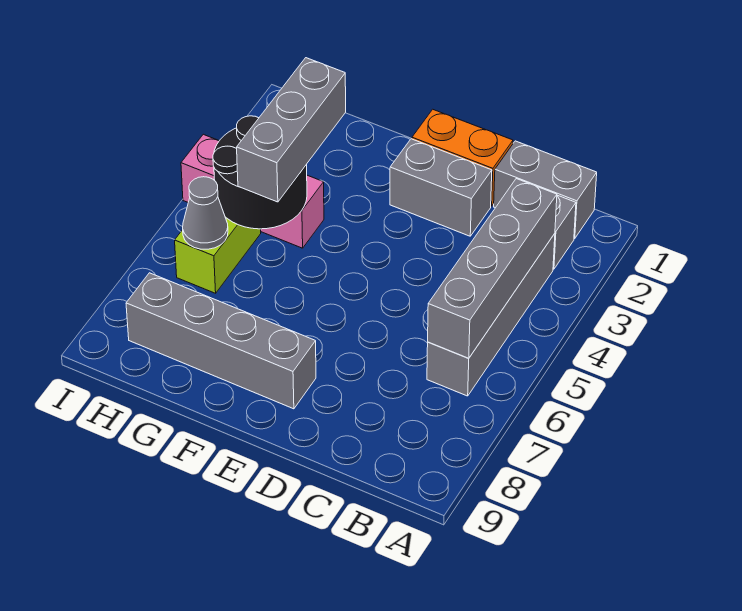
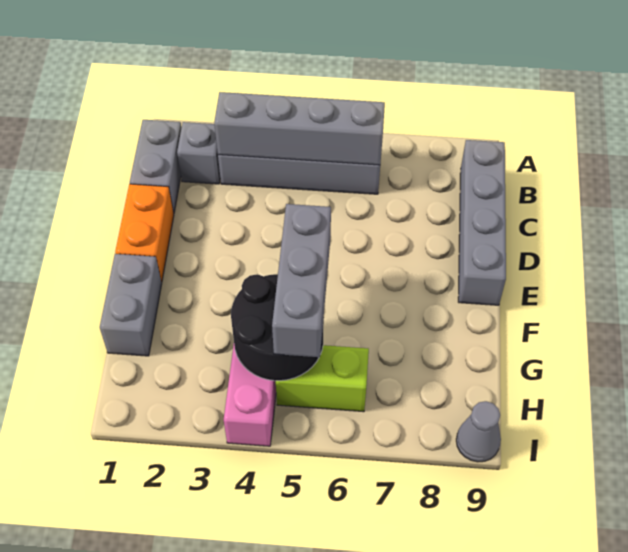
grey 1x2 brick [390,139,492,236] -> grey 1x2 brick moved to [100,254,162,356]
grey 1x4 brick [126,273,316,409] -> grey 1x4 brick moved to [458,140,506,305]
grey 1x3 brick [237,58,346,202] -> grey 1x3 brick turned to [272,204,331,357]
grey 1x1 cone [183,177,228,249] -> grey 1x1 cone moved to [456,401,501,462]

